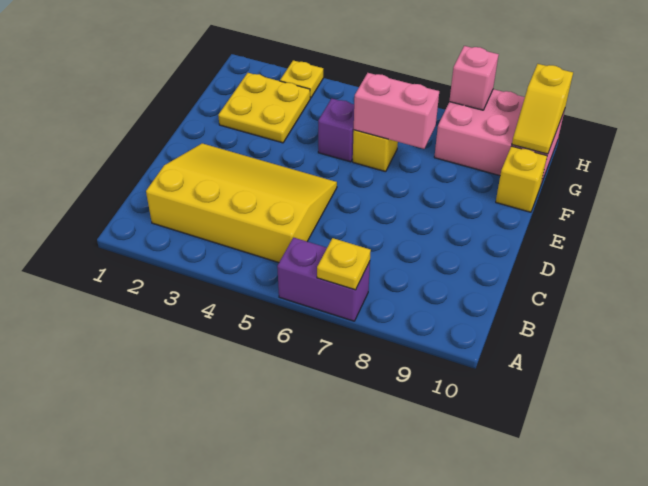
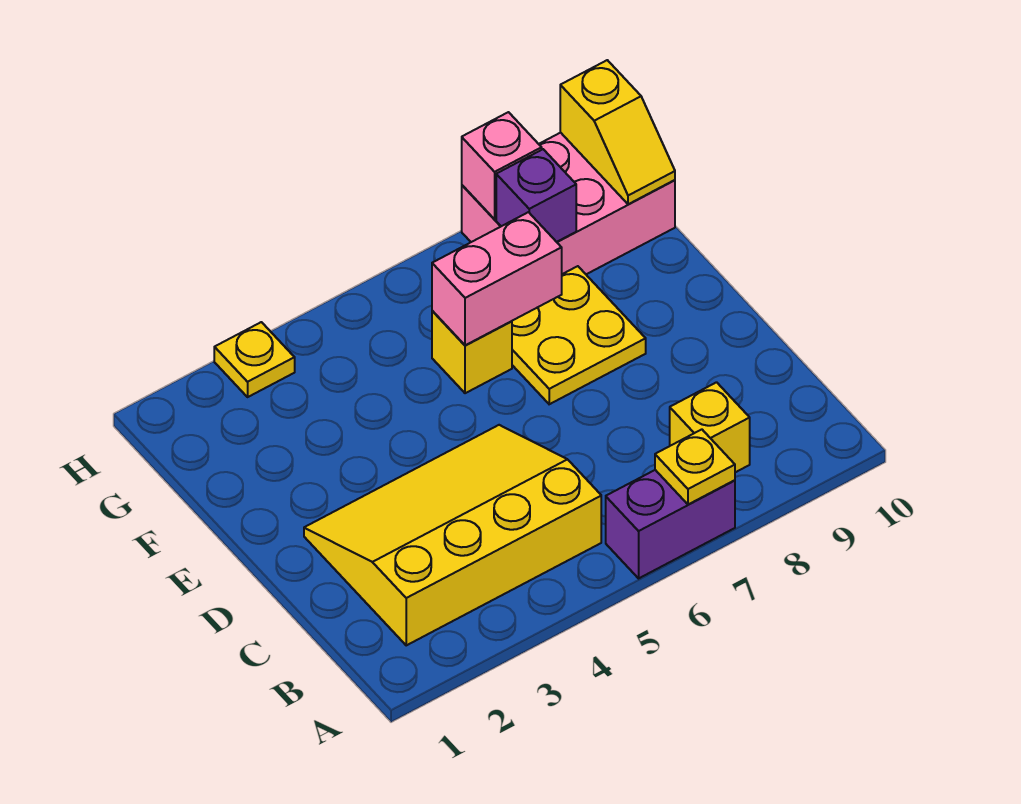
yellow 2x2 plate [218,73,310,143] -> yellow 2x2 plate moved to [512,266,646,404]
purple 1x1 brick [318,99,354,162] -> purple 1x1 brick moved to [496,149,576,242]
yellow 1x1 brick [496,146,547,212] -> yellow 1x1 brick moved to [670,382,750,472]

